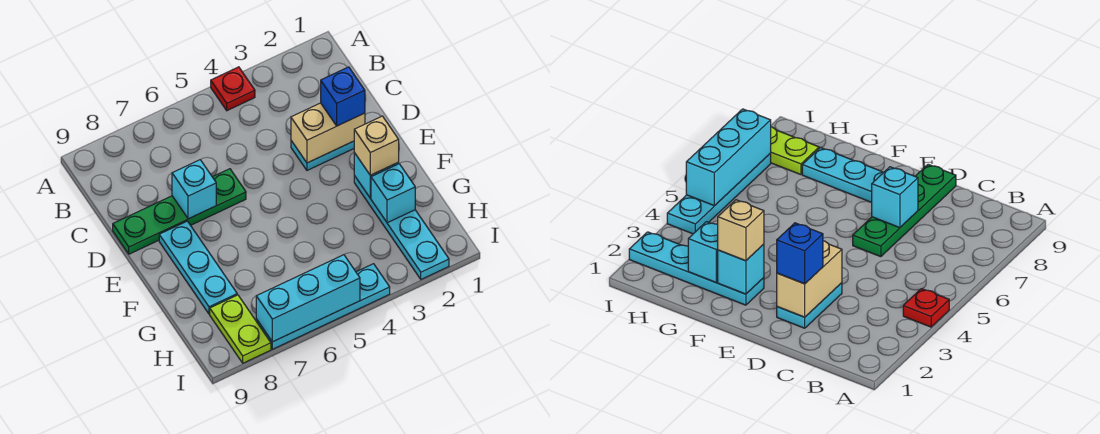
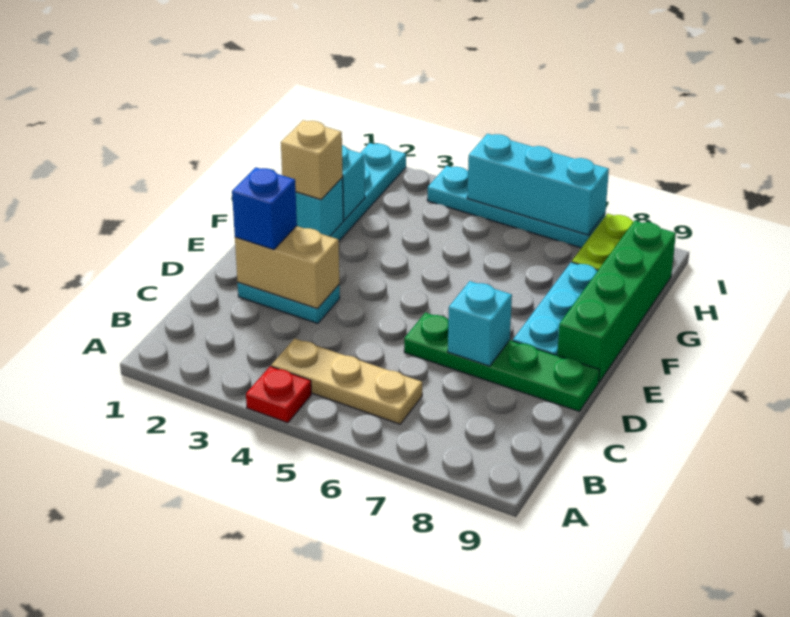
none -> tan 1x3 plate [271,338,422,424]
none -> green 1x4 brick [557,221,676,382]

